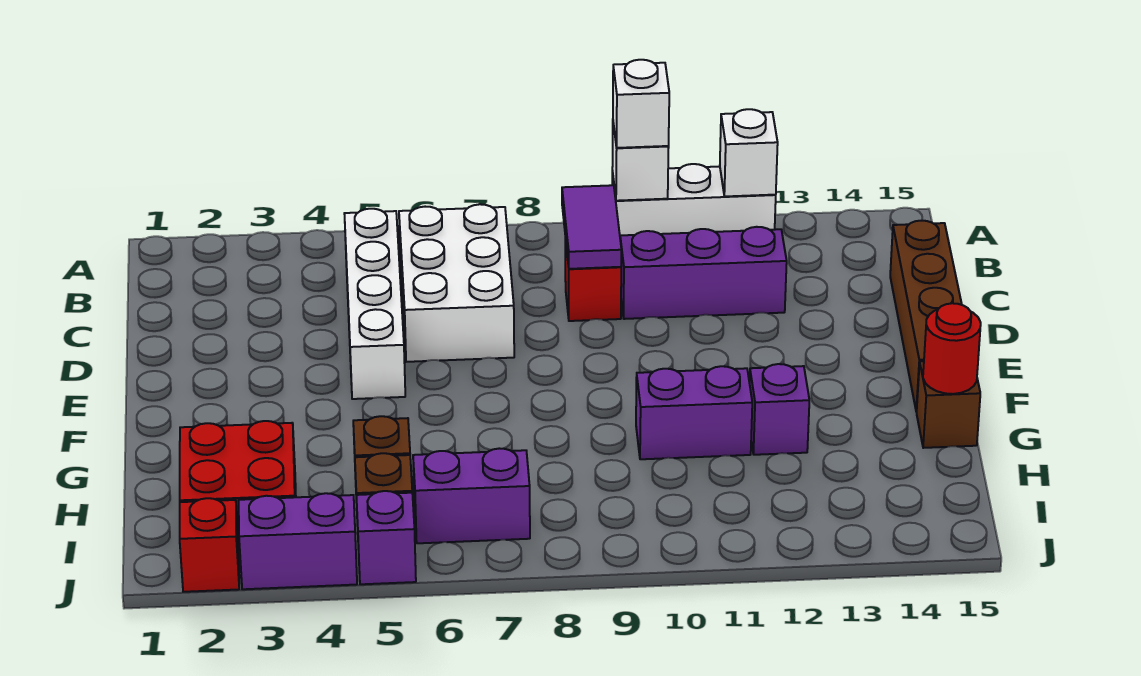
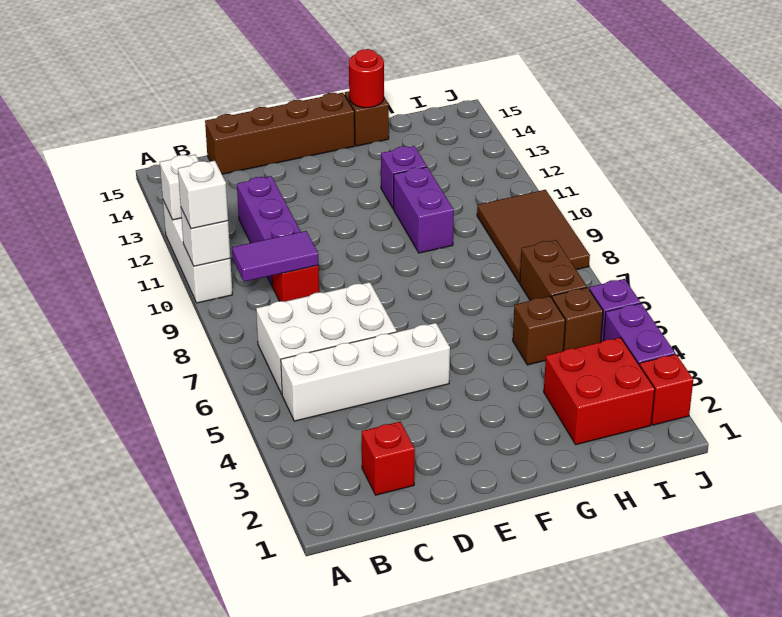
none -> red 1x1 brick [362,422,415,495]
purple 1x2 brick [413,448,530,543] -> brown 1x2 brick [520,240,587,300]
none -> brown 2x3 tile [477,190,590,283]

